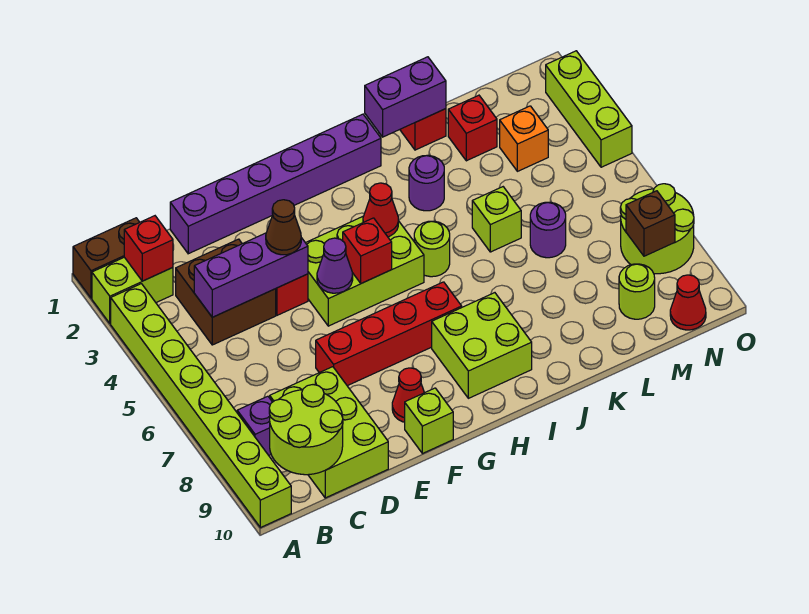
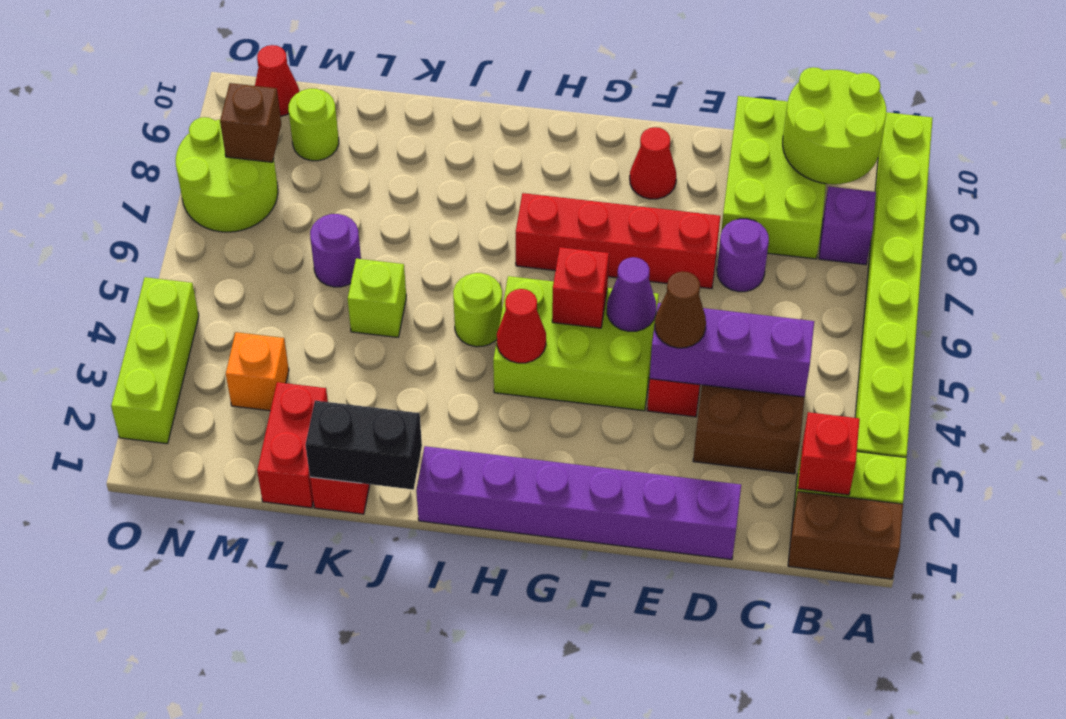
lime 1x1 brick [405,388,453,454] -> none
lime 2x2 brick [432,293,532,398] -> none
purple 1x2 brick [365,57,446,137] -> black 1x2 brick [306,401,422,490]
purple 1x1 round brick [409,155,444,211] -> purple 1x1 round brick moved to [717,219,769,292]
red 1x1 brick [448,95,497,161] -> red 1x2 brick [257,382,328,508]

